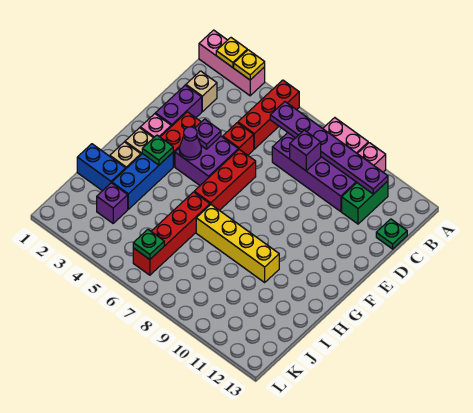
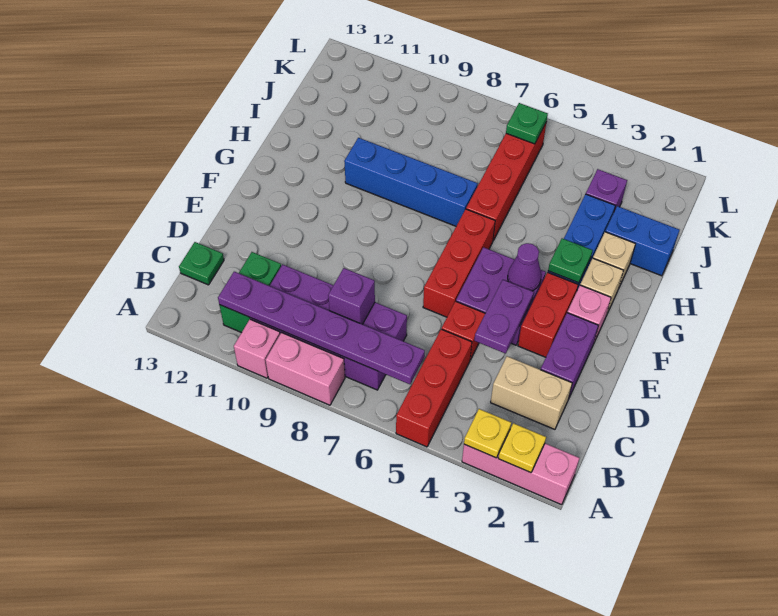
tan 1x1 brick [186,71,217,112] -> tan 1x2 brick [491,356,572,429]
purple 1x1 plate [195,119,221,149] -> purple 1x2 plate [474,280,534,354]
yellow 1x4 brick [196,205,279,282] -> blue 1x4 brick [344,138,478,226]

